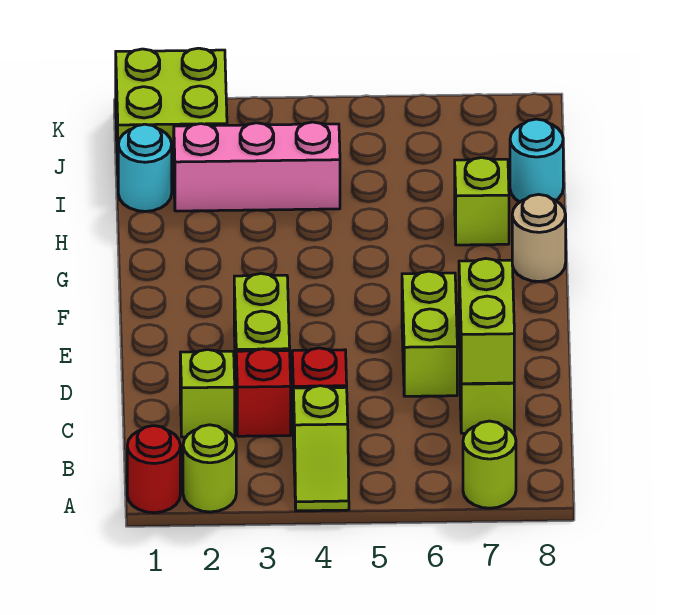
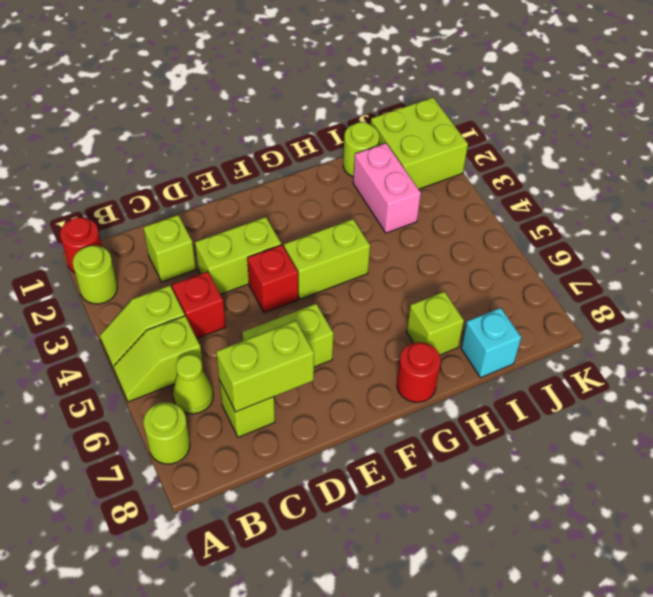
none -> lime 1x2 slope [113,316,204,402]
none -> lime 1x1 cone [173,355,213,414]
red 1x1 brick [236,349,291,436] -> red 1x1 brick moved to [247,245,298,313]
none -> lime 1x2 brick [284,219,370,299]
tan 1x1 round brick [512,194,566,282] -> red 1x1 round brick [397,342,441,402]
cyan 1x1 round brick [118,124,172,211] -> lime 1x1 round brick [343,122,379,177]
pink 1x3 brick [174,122,340,211] -> pink 1x2 brick [353,143,421,233]
cyan 1x1 round brick [510,119,563,202] -> cyan 1x1 brick [461,308,521,378]

